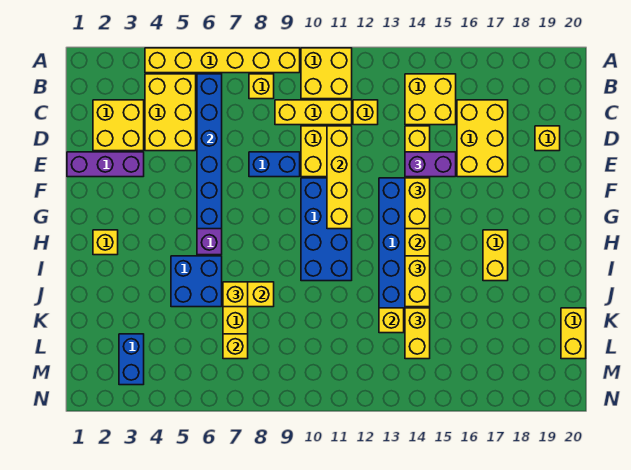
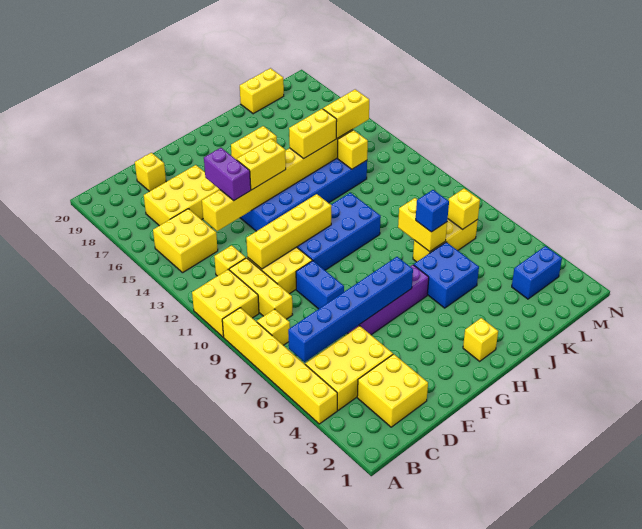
purple 1x3 brick [67,152,144,177] -> none
yellow 1x1 brick [223,282,248,307] -> blue 1x1 brick [416,190,449,232]

